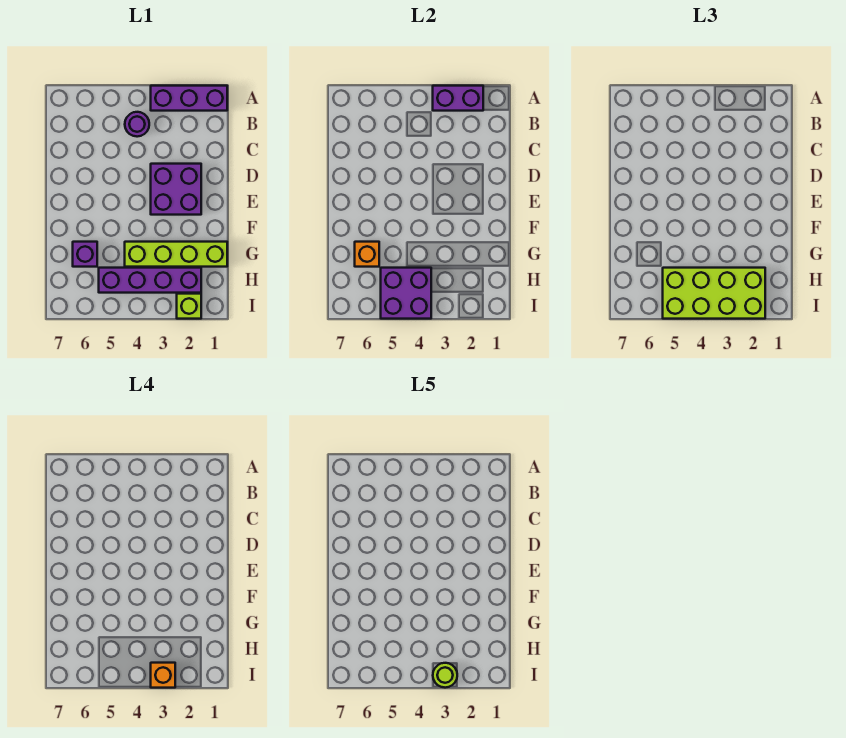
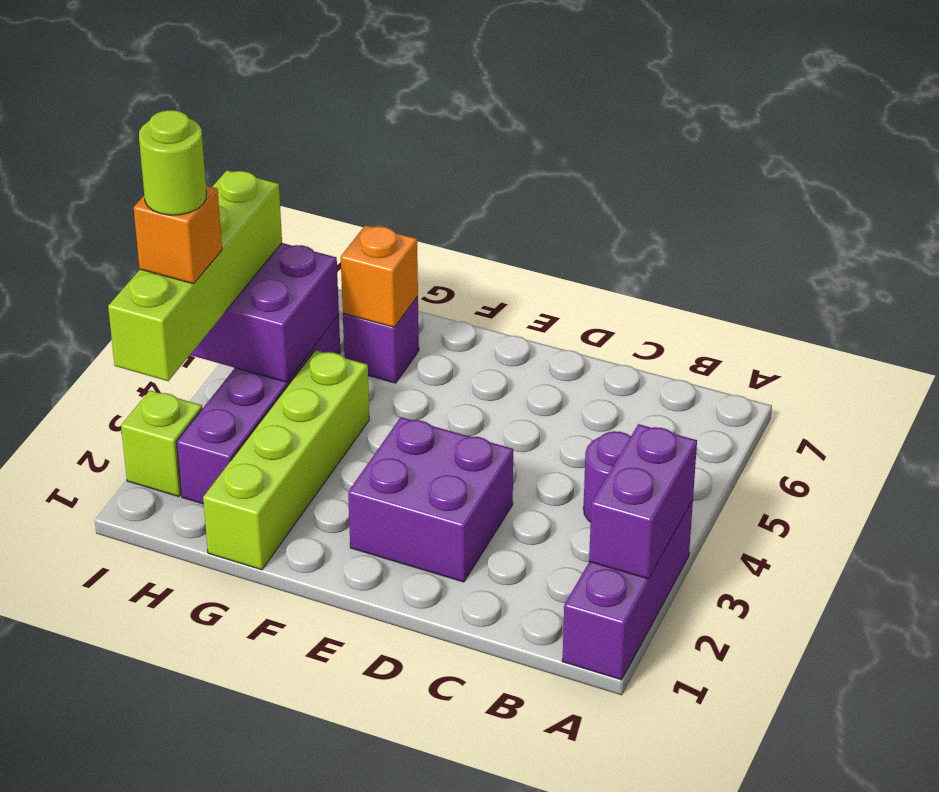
lime 2x4 brick [663,268,765,319] -> lime 1x4 brick [108,170,282,381]

